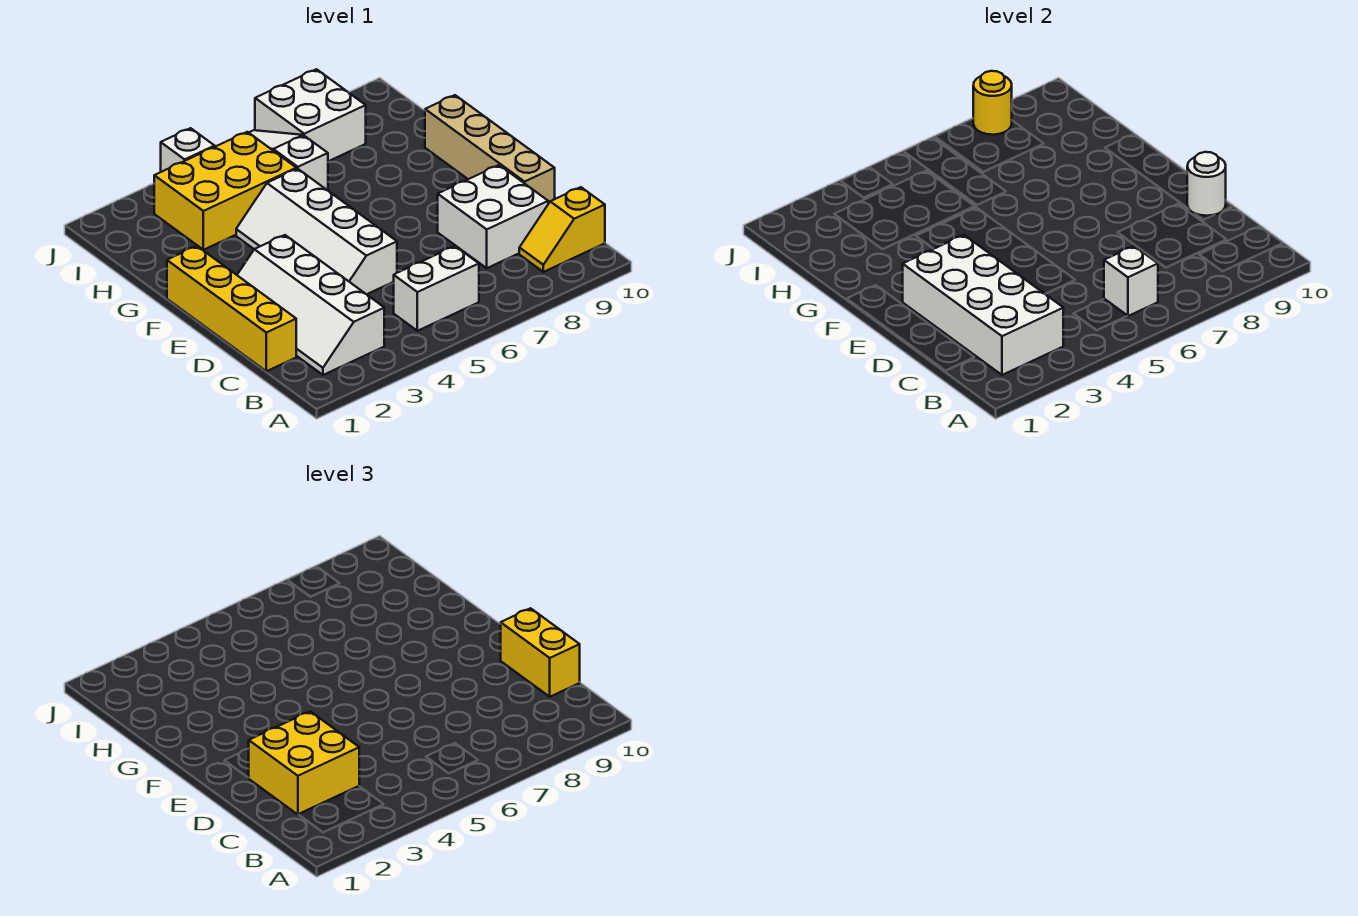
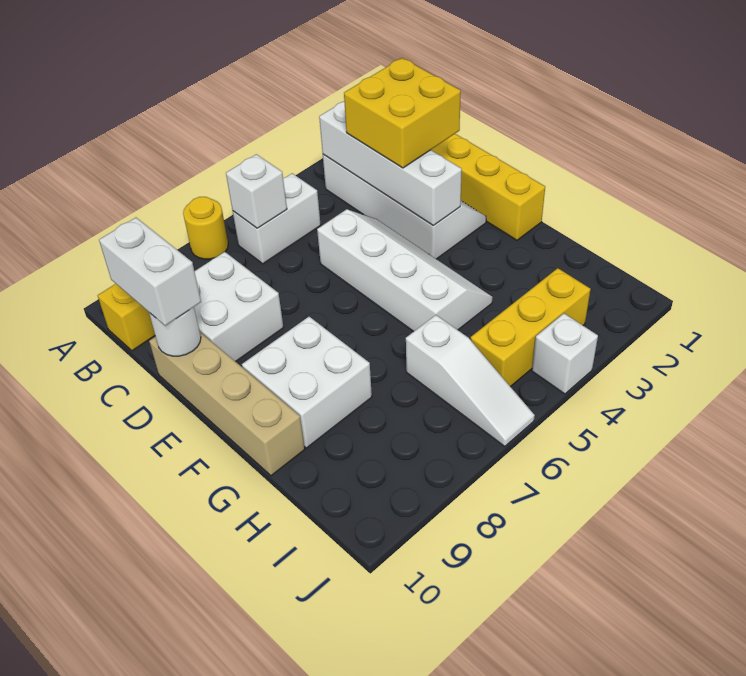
white 2x4 brick [903,235,1063,375] -> white 1x4 brick [319,102,462,226]
yellow 1x2 brick [501,608,580,697] -> white 1x2 brick [99,218,201,326]
yellow 2x3 brick [154,132,296,250] -> yellow 1x3 brick [471,268,591,387]
white 2x2 brick [255,69,366,161] -> white 2x2 brick moved to [242,317,372,448]
yellow 1x1 round brick [973,71,1012,135] -> yellow 1x1 round brick moved to [183,197,228,259]

